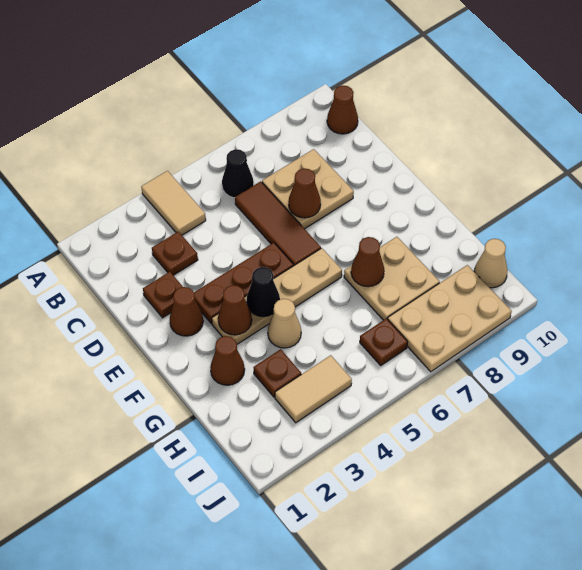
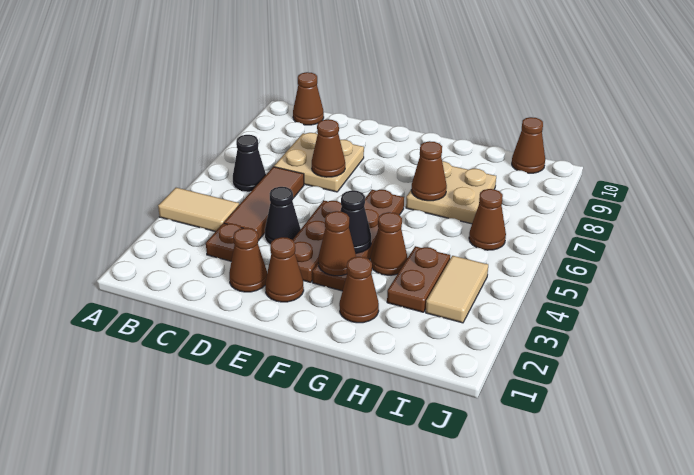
brown 1x3 tile [235,181,321,265] -> brown 1x3 tile turned to [224,167,304,241]
brown 1x1 plate [143,272,183,318] -> brown 1x1 cone [229,228,267,292]
none -> black 1x1 cone [265,187,301,245]
tan 1x4 plate [212,248,342,344] -> brown 1x4 plate [312,190,404,291]
tan 1x1 cone [268,299,301,348] -> brown 1x1 cone [370,212,408,275]
brown 1x1 plate [253,349,301,397] -> brown 1x2 plate [387,246,450,312]
brown 1x1 plate [360,318,408,365] -> brown 1x1 cone [469,189,506,250]
tan 2x3 plate [388,265,512,372] -> none
tan 1x1 cone [474,239,508,288] -> brown 1x1 cone [512,117,545,173]

